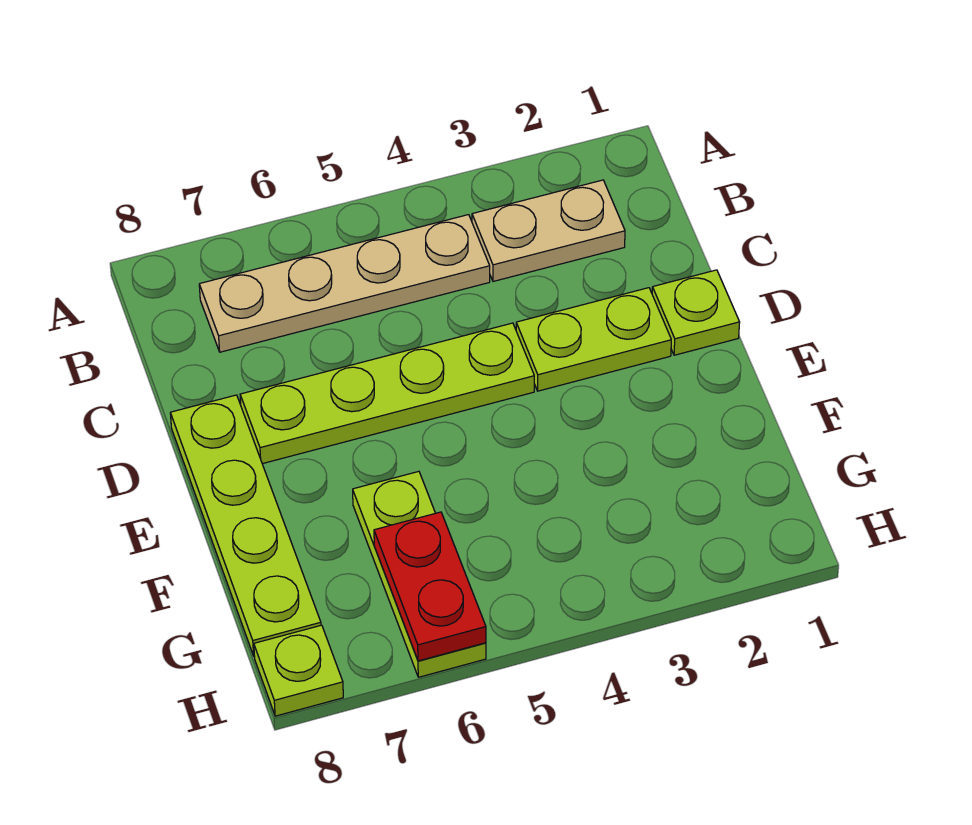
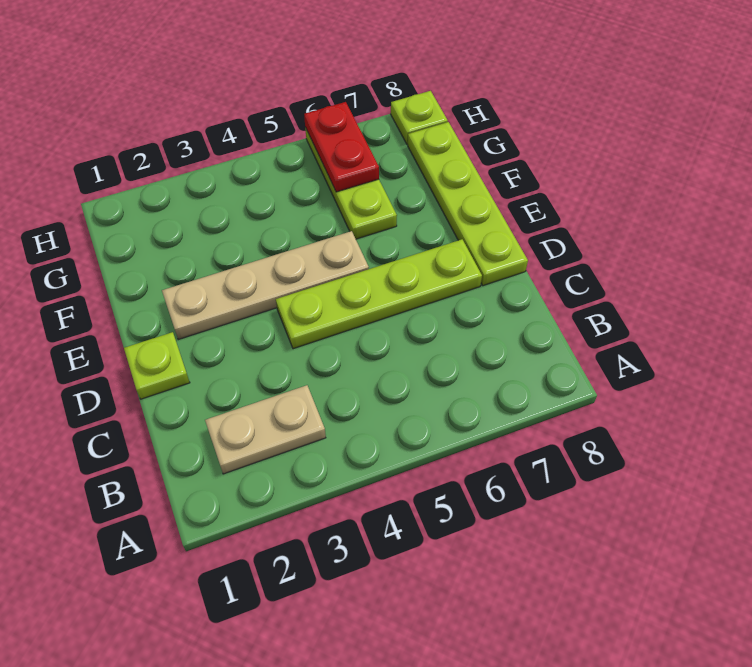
tan 1x4 plate [199,215,490,352] -> tan 1x4 plate moved to [162,231,369,340]
lime 1x2 plate [516,288,671,391] -> none

